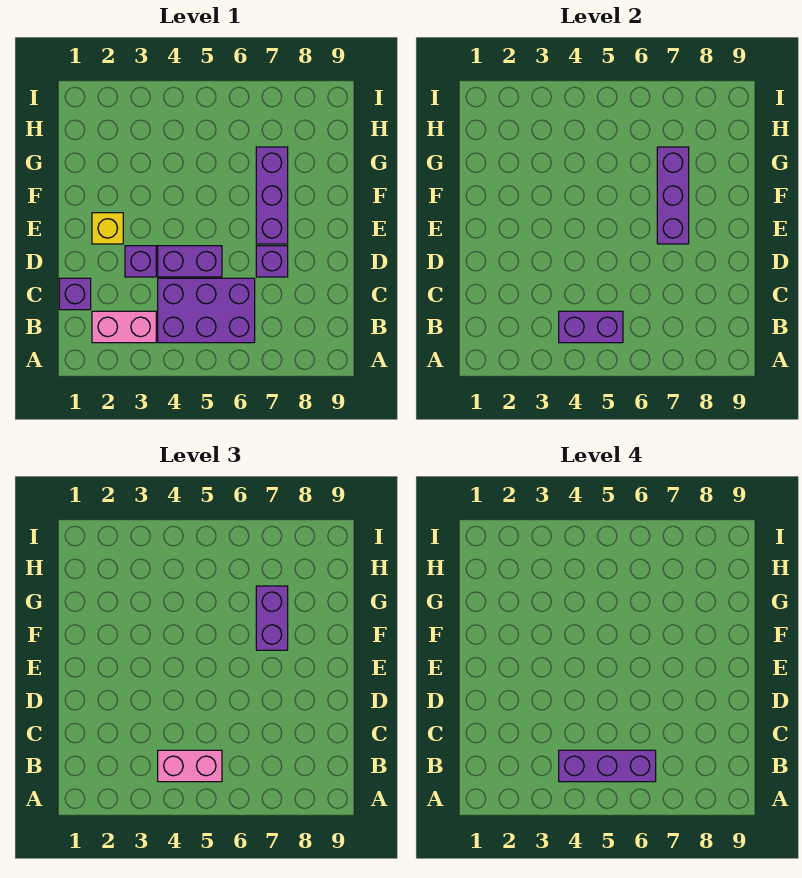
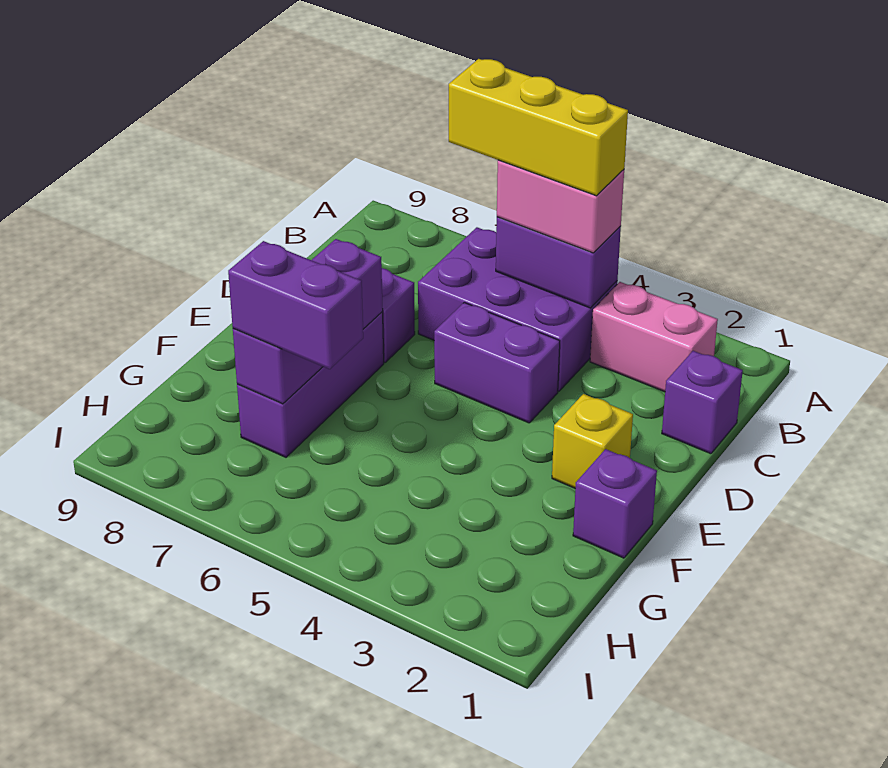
purple 1x3 brick [559,750,656,782] -> yellow 1x3 brick [449,59,628,196]
purple 1x1 brick [125,246,156,277] -> purple 1x1 brick moved to [573,449,657,558]
purple 1x2 brick [256,586,288,650] -> purple 1x2 brick turned to [228,241,363,369]

